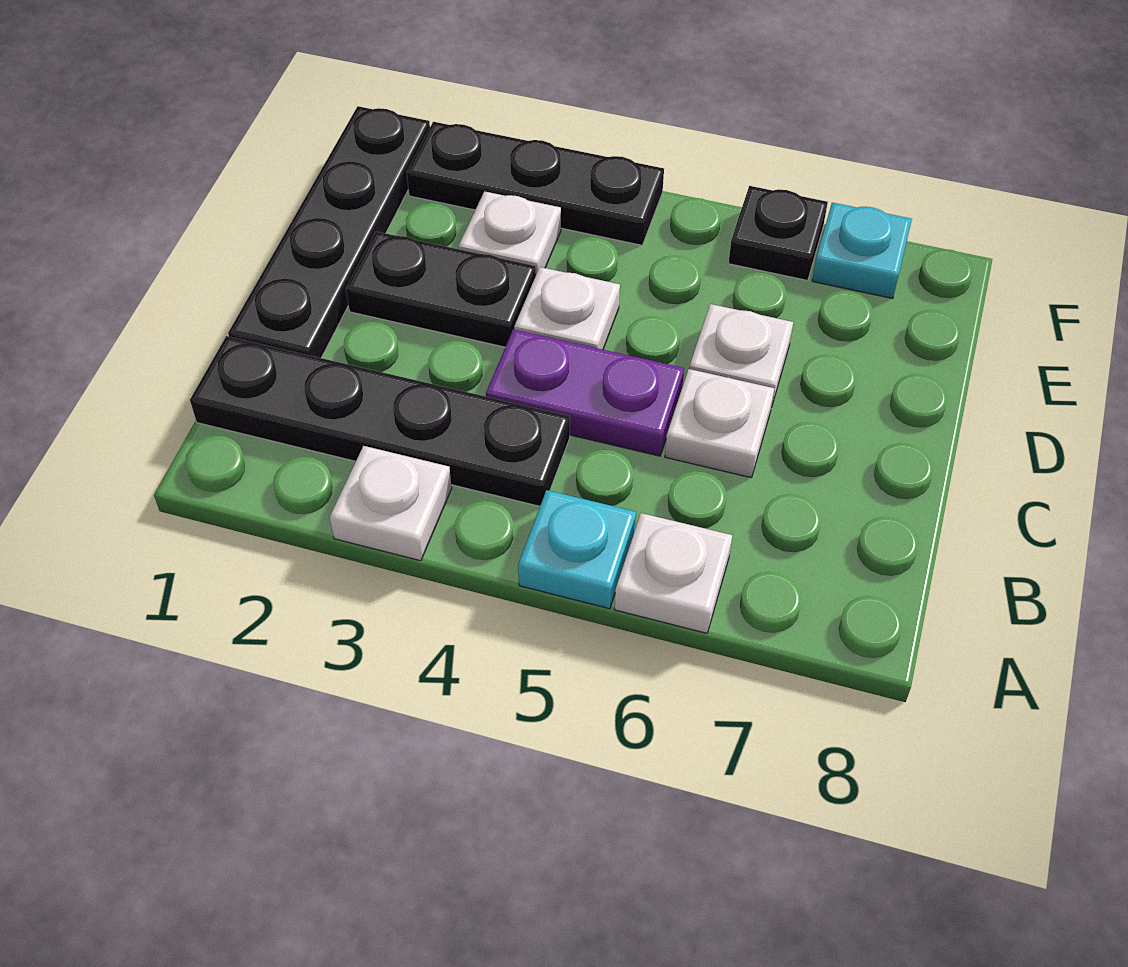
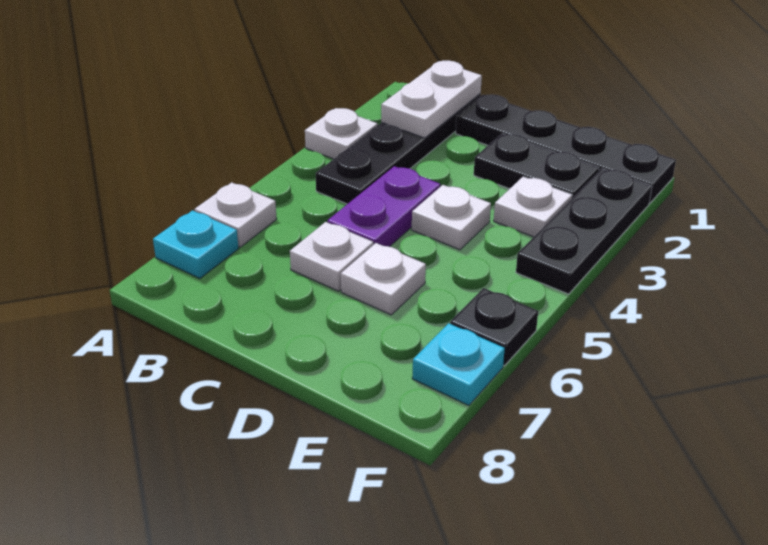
cyan 1x1 plate [518,490,636,609] -> cyan 1x1 plate moved to [153,210,239,279]
none -> white 1x2 plate [381,60,482,138]
black 1x2 plate [346,231,536,347] -> black 1x2 plate turned to [474,134,599,198]

